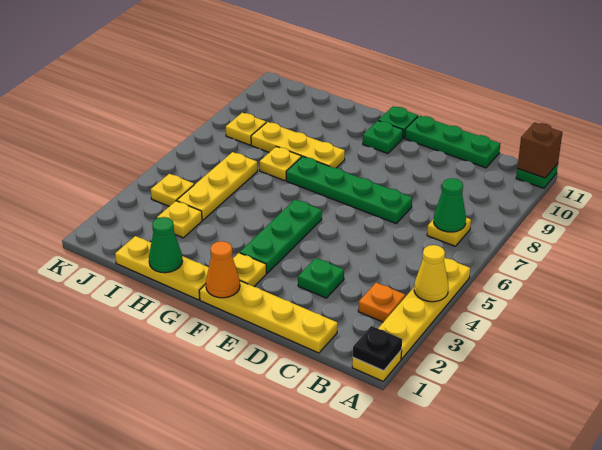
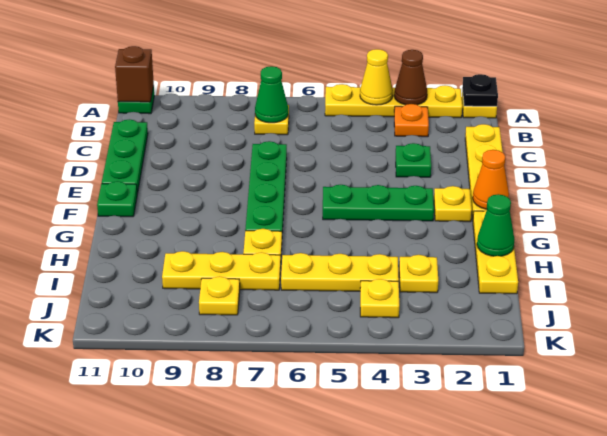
none -> brown 1x1 cone [394,50,427,105]
green 1x1 plate [363,121,403,154] -> none
yellow 1x3 plate [251,122,345,168] -> yellow 1x3 plate turned to [162,251,281,290]

